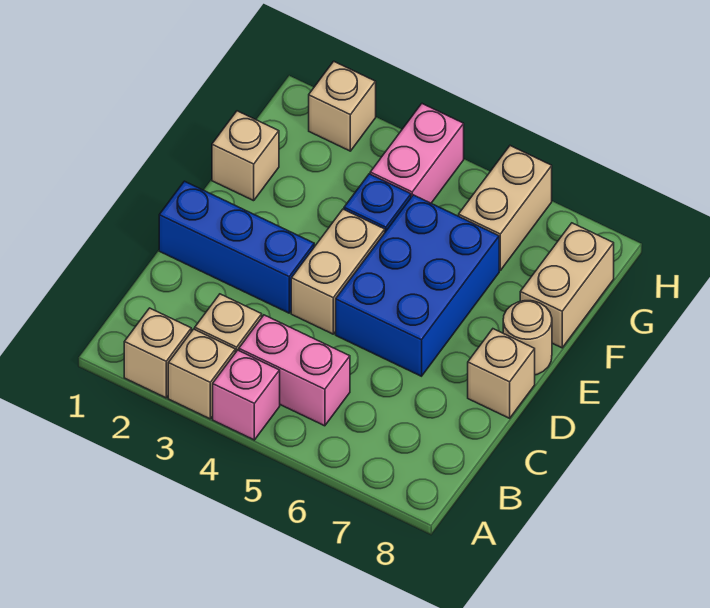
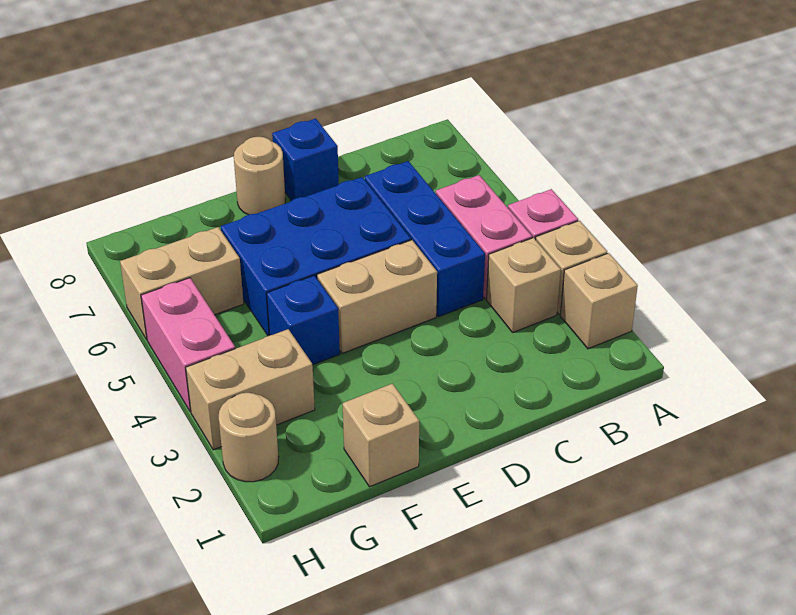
blue 1x3 brick [159,181,314,313] -> blue 1x3 brick moved to [365,161,485,317]
tan 1x1 brick [468,329,535,418] -> blue 1x1 brick [272,119,339,201]
tan 1x2 brick [520,223,614,348] -> tan 1x2 brick moved to [186,329,315,450]
pink 1x2 brick [370,104,464,203] -> pink 1x2 brick turned to [141,278,235,412]
tan 1x1 brick [309,61,376,151] -> tan 1x1 round brick [219,393,279,482]

